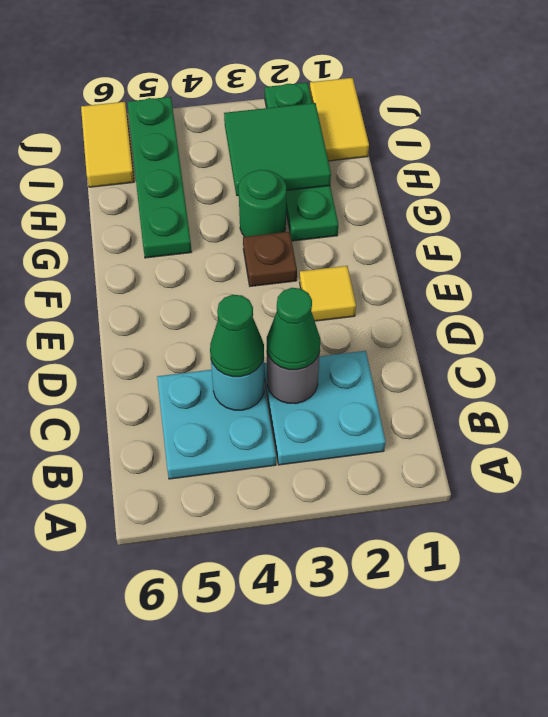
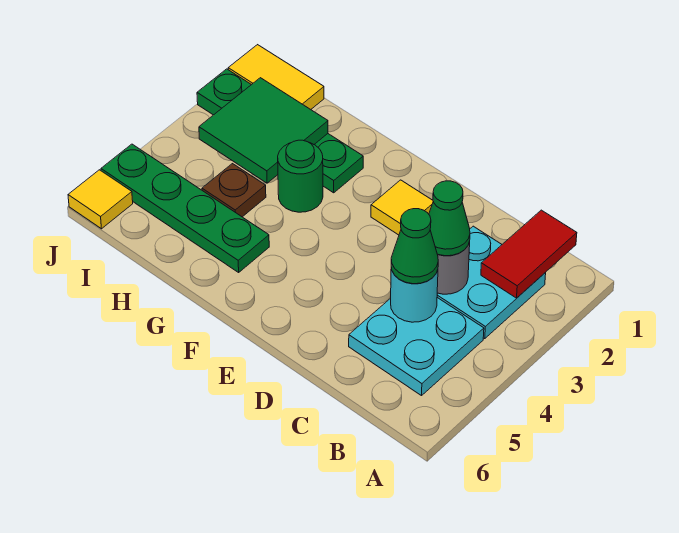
none -> red 1x2 tile [481,210,577,298]
brown 1x1 plate [243,232,297,286] -> brown 1x1 plate moved to [202,164,266,217]
yellow 1x2 tile [81,102,134,187] -> yellow 1x1 tile [68,170,133,229]

